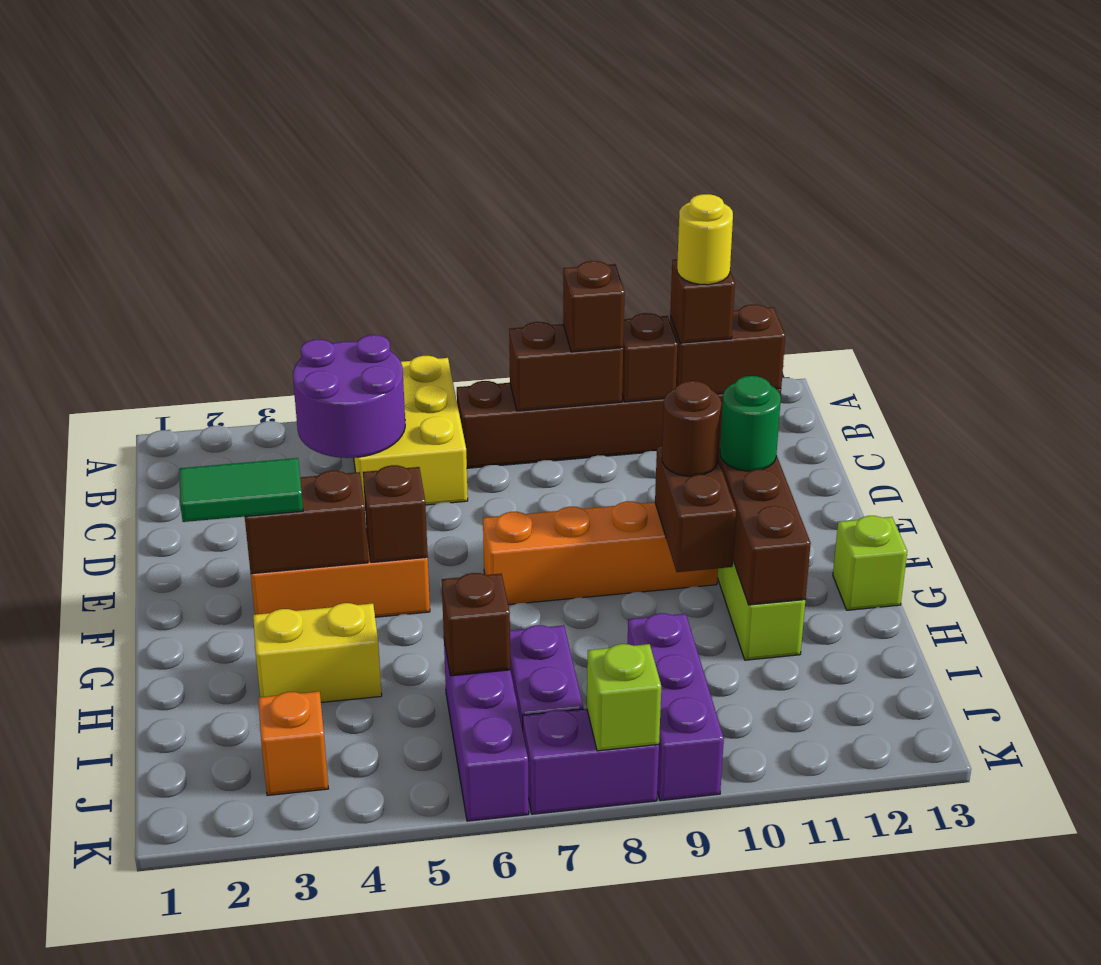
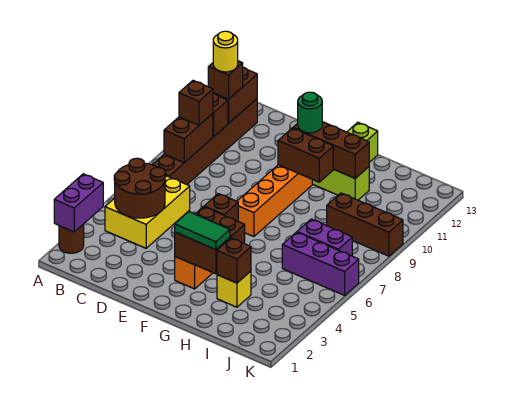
yellow 2x3 brick [354,356,468,507] -> yellow 2x3 brick turned to [105,176,190,248]
purple 2x2 round brick [293,335,405,458] -> brown 2x2 round brick [114,158,166,218]
green 1x2 tile [179,458,303,522] -> green 1x2 tile turned to [175,212,230,250]
brown 1x2 brick [245,471,368,574] -> brown 2x2 brick [175,207,245,274]
brown 1x1 round brick [662,381,721,476] -> brown 1x1 round brick moved to [59,224,84,253]
yellow 1x2 brick [253,603,382,702] -> yellow 1x1 brick [217,271,251,307]
brown 1x1 brick [442,573,511,676] -> brown 1x1 brick moved to [217,238,251,283]
purple 1x3 brick [628,613,724,801] -> brown 1x3 brick [327,193,403,256]
orange 1x1 brick [258,691,328,796] -> none
purple 1x2 brick [523,709,659,814] -> purple 1x2 brick moved to [54,174,103,232]
lime 1x1 brick [587,644,661,751] -> none

